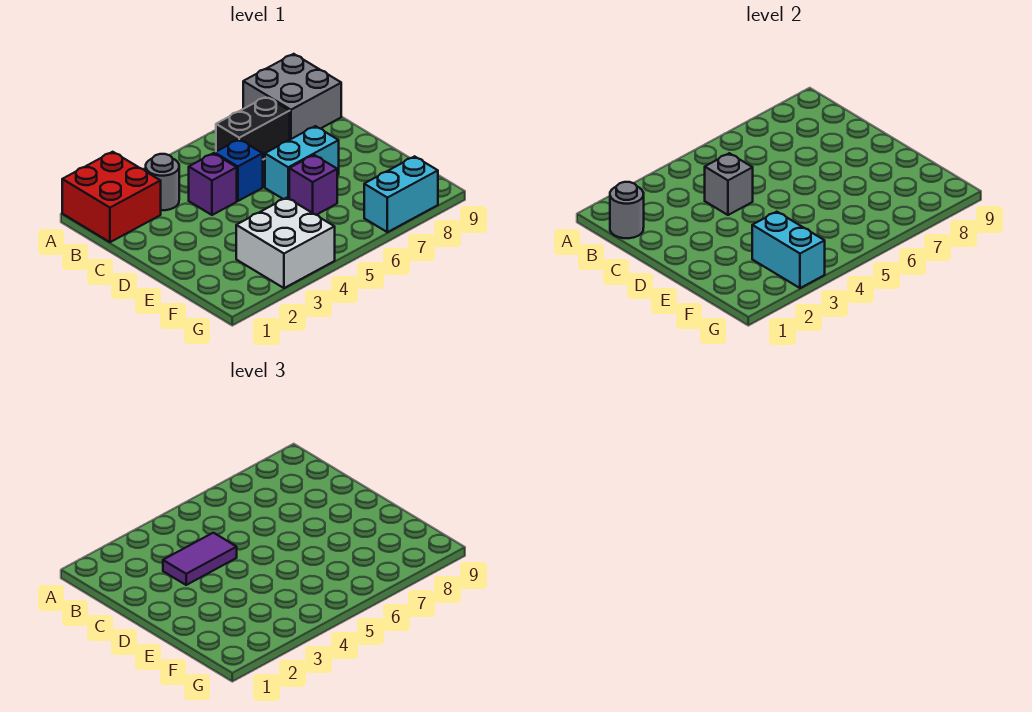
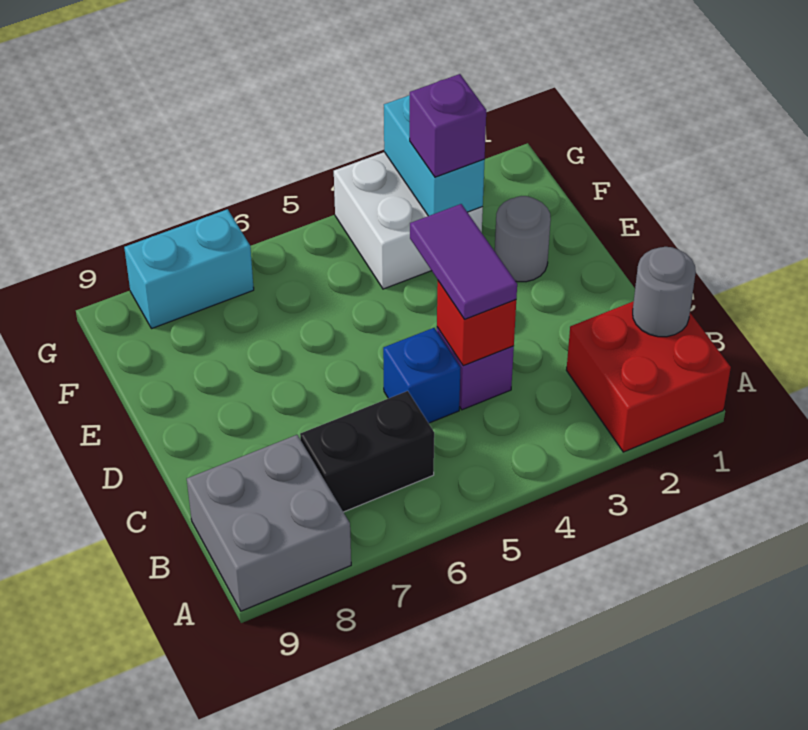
grey 1x1 round brick [146,154,179,210] -> grey 1x1 round brick moved to [495,196,551,282]
purple 1x2 tile [163,533,237,585] -> purple 1x2 tile turned to [410,204,517,319]
grey 1x1 brick [705,153,753,215] -> red 1x1 brick [437,281,516,366]
cyan 1x2 brick [265,126,339,199] -> none
purple 1x1 brick [289,155,337,215] -> purple 1x1 brick moved to [410,74,486,177]

